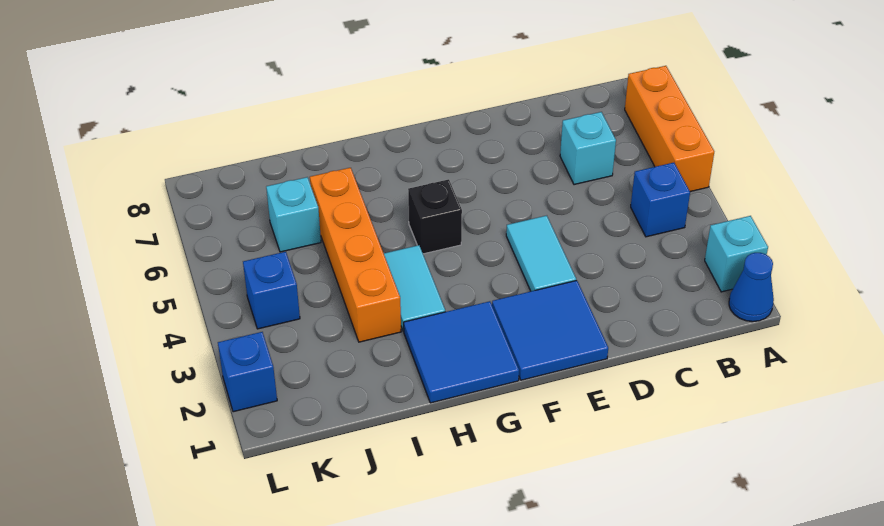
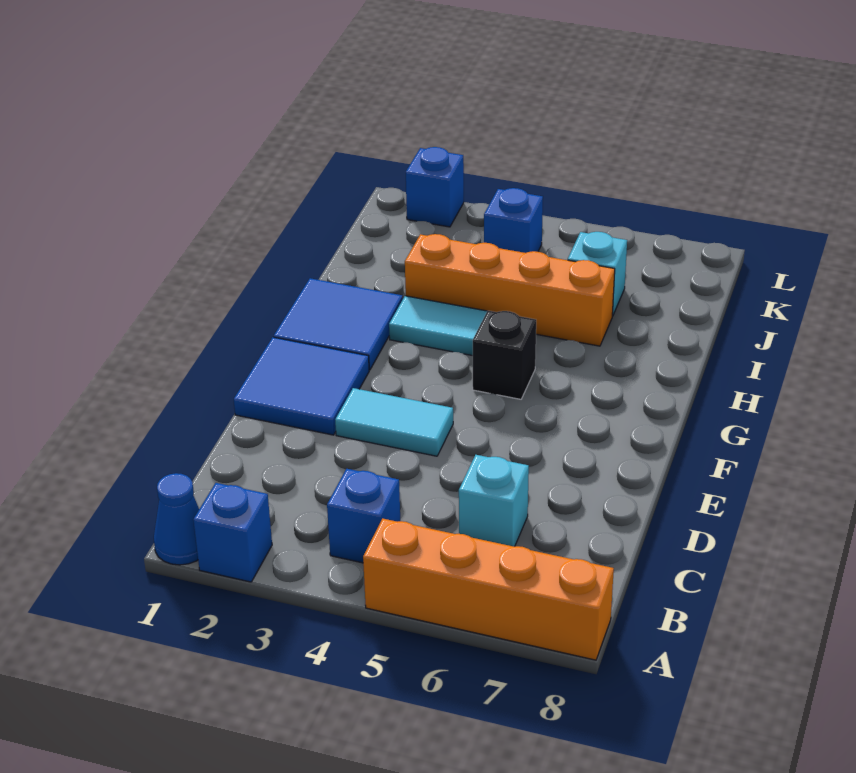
cyan 1x1 brick [705,216,768,292] -> blue 1x1 brick [193,483,272,582]
orange 1x3 brick [625,66,714,192] -> orange 1x4 brick [363,518,614,660]

